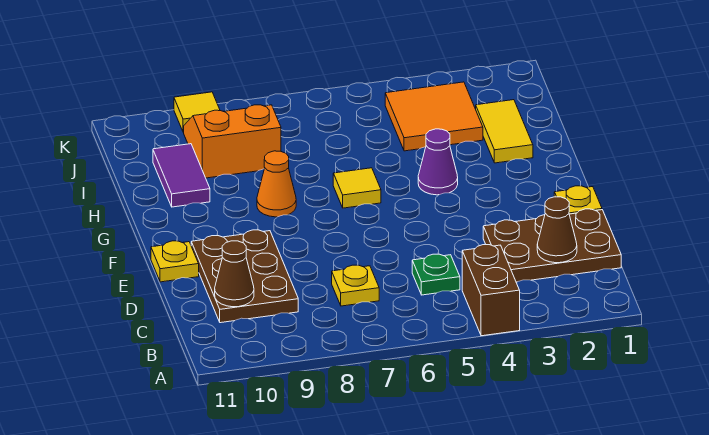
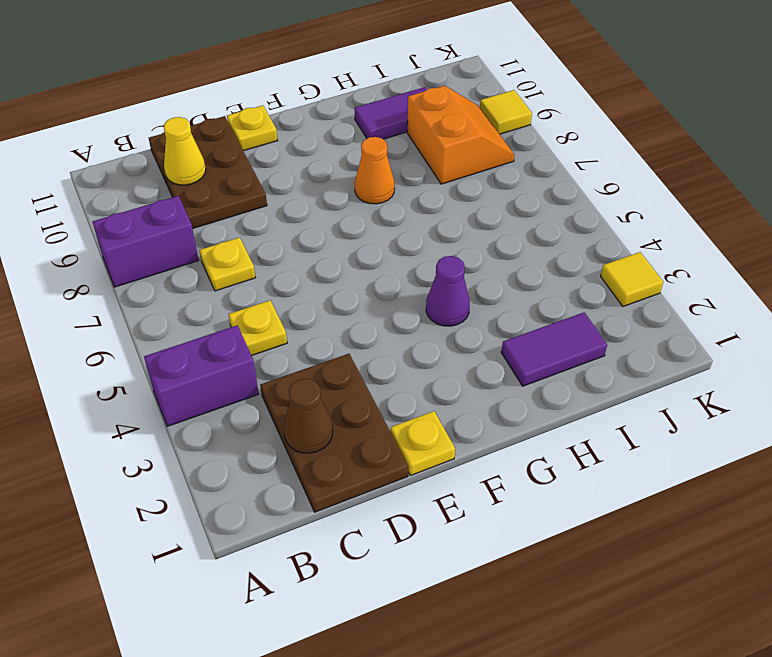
brown 1x2 brick [462,245,520,336] -> purple 1x2 brick [144,325,259,426]
none -> purple 1x2 brick [93,196,199,287]
green 1x1 plate [412,254,460,295] -> yellow 1x1 plate [228,300,287,355]
brown 2x3 plate [191,230,298,323] -> brown 2x3 plate turned to [149,116,267,229]
brown 1x1 cone [215,241,254,307] -> yellow 1x1 cone [164,117,206,185]
yellow 1x1 tile [333,168,381,208] -> yellow 1x1 tile moved to [601,252,663,306]
yellow 1x2 tile [476,100,533,163] -> purple 1x2 tile [501,312,607,386]
orange 2x2 tile [385,82,483,151] -> none

